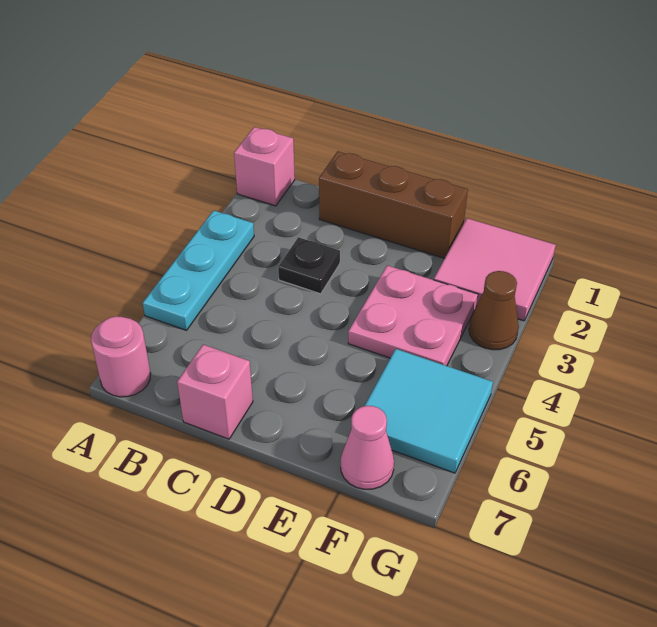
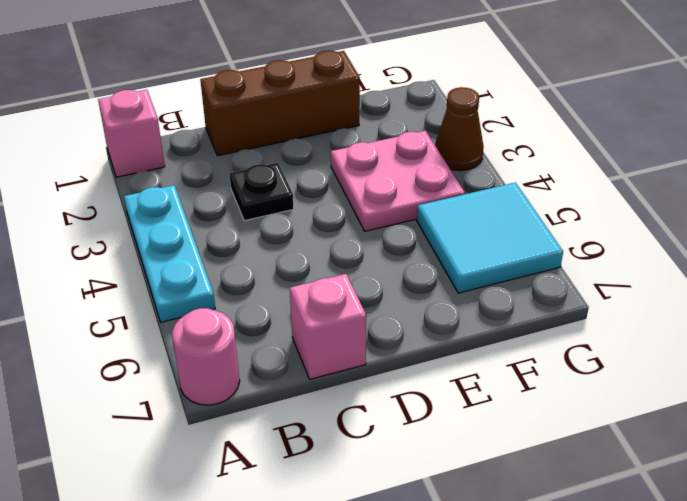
pink 2x2 tile [434,218,556,321] -> none
pink 1x1 cone [341,406,394,489] -> none

